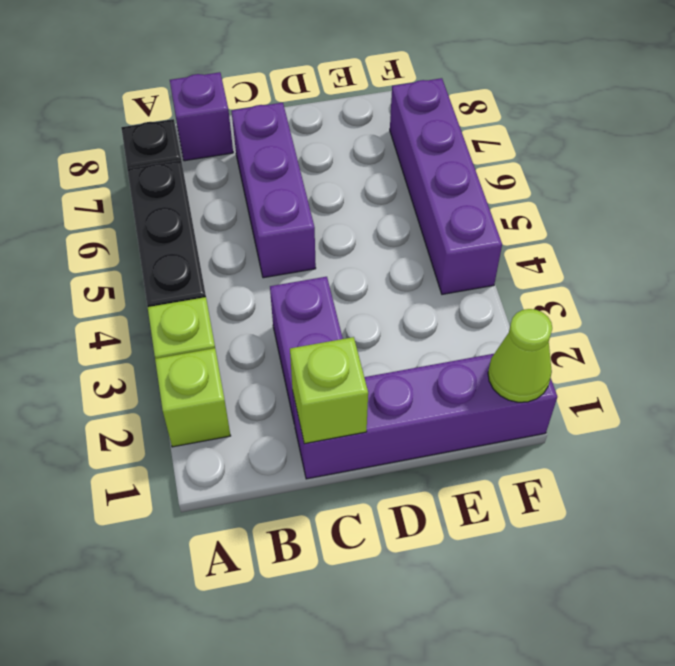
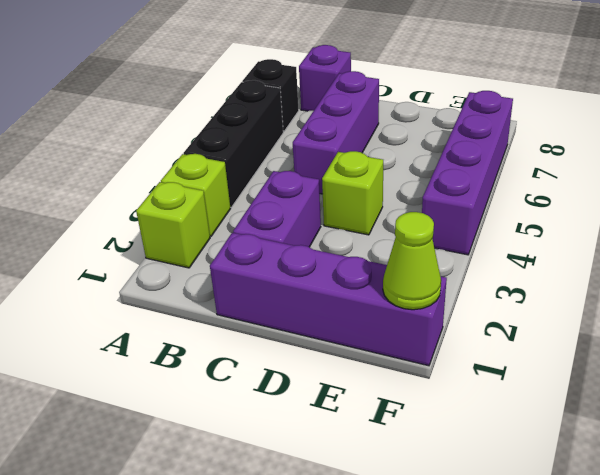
lime 1x1 brick [290,337,368,444] -> lime 1x1 brick moved to [322,151,383,235]

